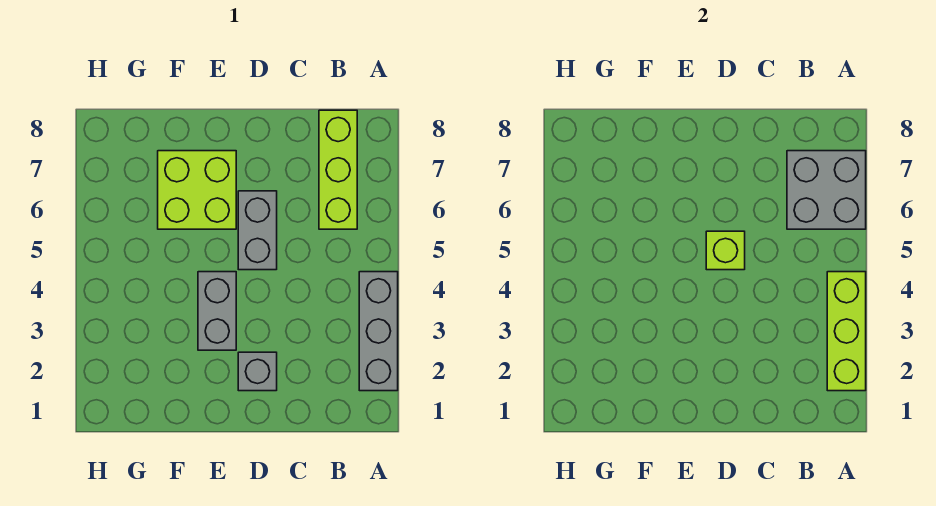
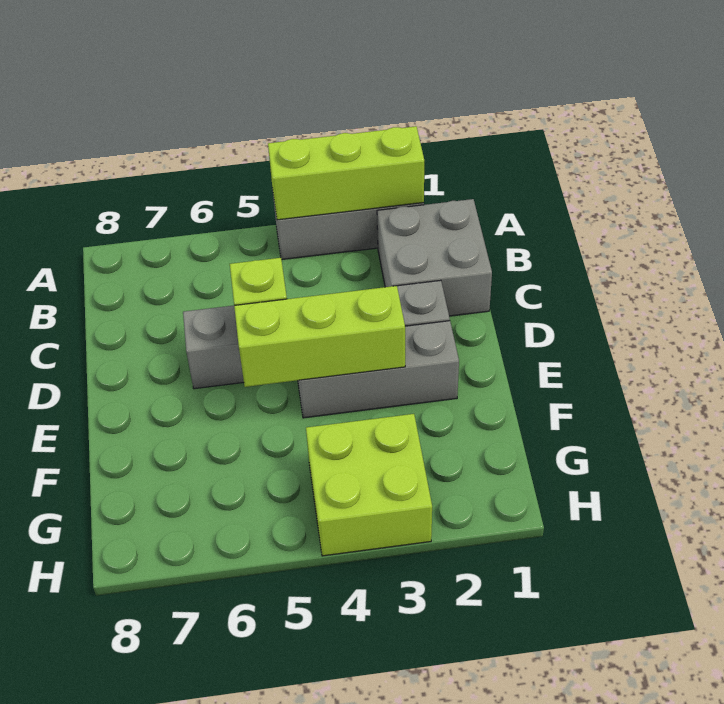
grey 2x2 brick [787,151,866,229] -> grey 2x2 brick moved to [377,199,492,316]
lime 1x3 brick [319,110,357,229] -> lime 1x3 brick moved to [234,286,405,387]
grey 1x2 brick [198,272,236,350] -> grey 1x3 brick [298,321,459,418]
lime 2x2 brick [158,151,236,229] -> lime 2x2 brick moved to [306,414,432,556]

